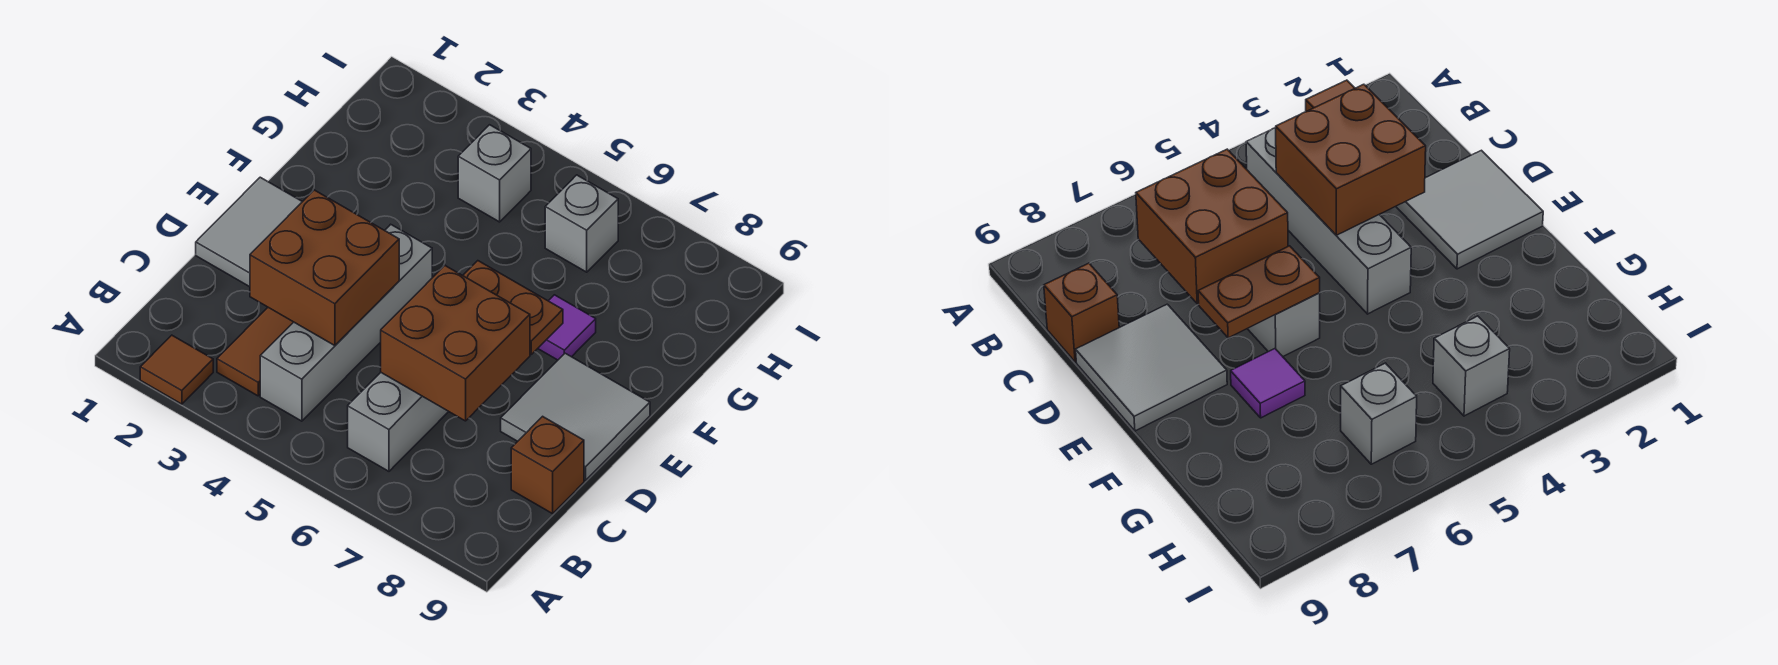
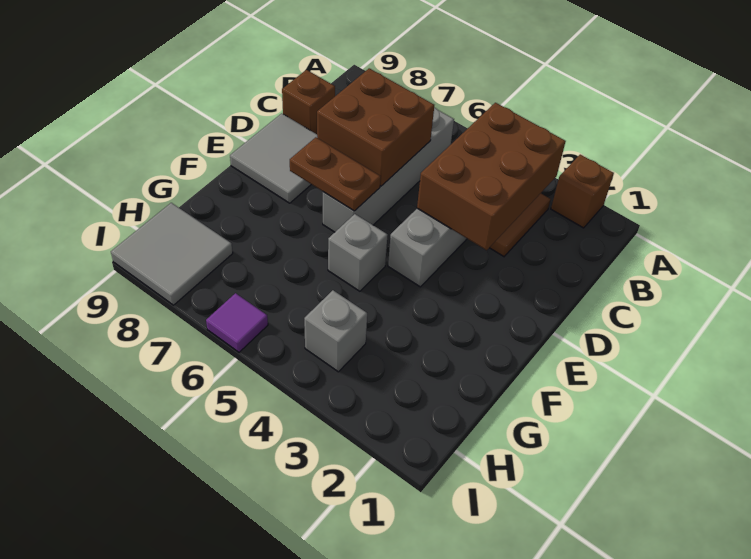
brown 1x1 tile [140,335,213,404] -> brown 1x1 brick [551,155,614,228]
brown 2x2 brick [250,190,399,346] -> brown 2x3 brick [417,103,566,250]
grey 2x2 tile [196,177,302,287] -> grey 2x2 tile moved to [111,203,233,305]
purple 1x1 tile [538,295,596,360] -> purple 1x1 tile moved to [206,293,268,352]
grey 1x1 brick [545,175,618,272] -> grey 1x1 brick moved to [328,214,388,291]

